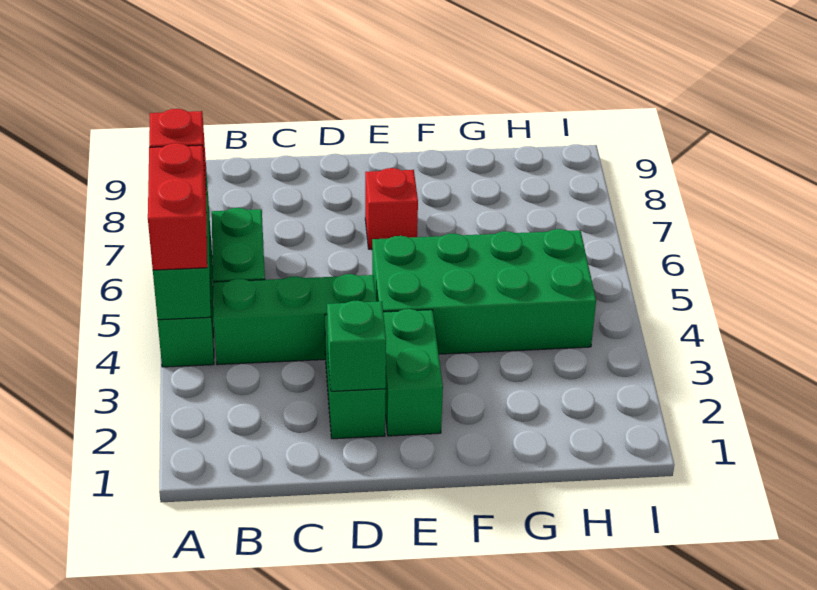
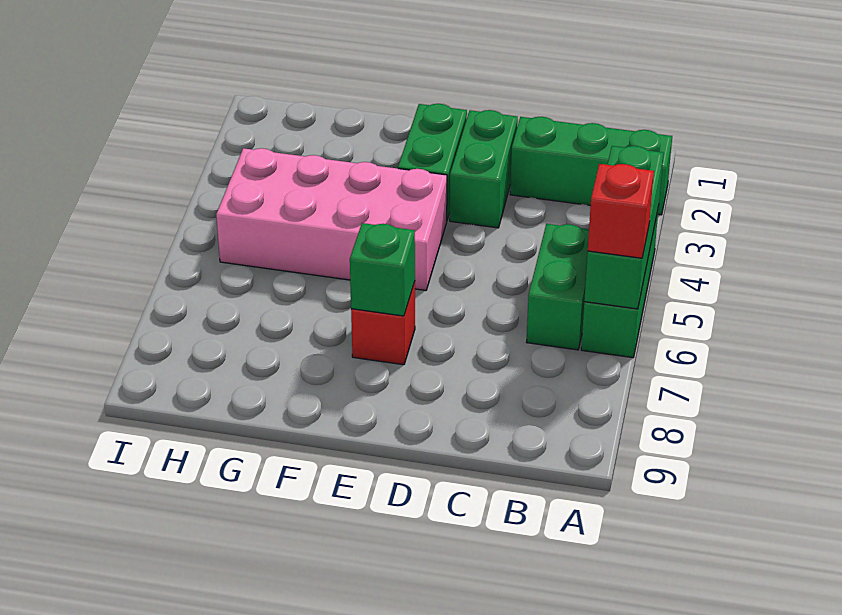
red 1x2 brick [148,143,207,270] -> none
green 1x3 brick [213,274,376,365] -> green 1x3 brick moved to [510,117,672,215]
green 1x1 brick [327,301,386,391] -> green 1x1 brick moved to [350,223,415,316]
green 2x4 brick [372,229,596,354] -> pink 2x4 brick [216,148,447,290]

